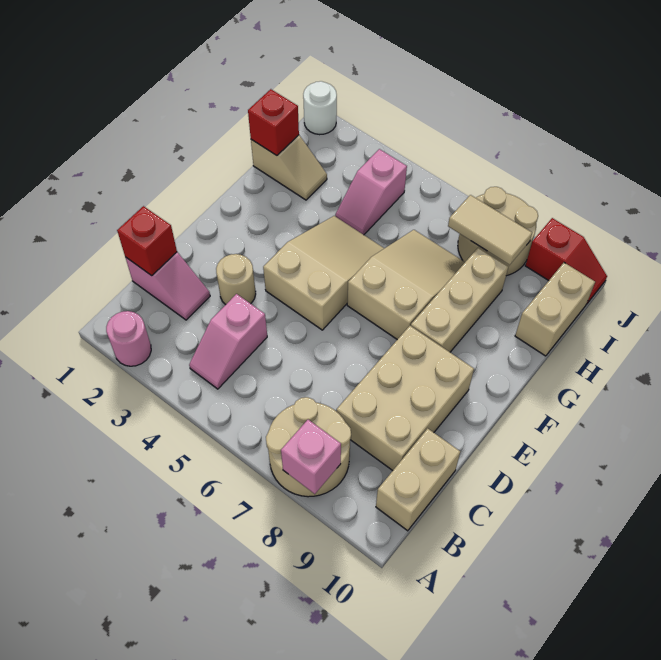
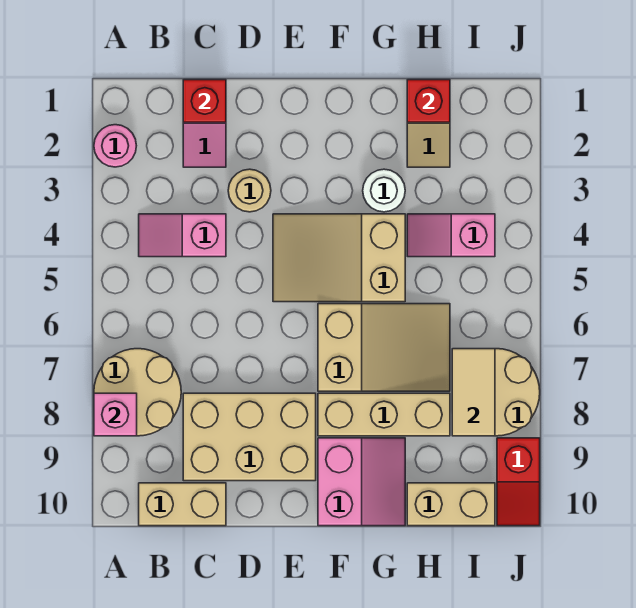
tan 2x3 slope [263,216,384,330] -> tan 2x3 slope turned to [273,214,405,302]
none -> pink 2x2 slope [318,438,405,526]
white 1x1 round brick [303,81,337,135] -> white 1x1 round brick moved to [363,169,405,212]

